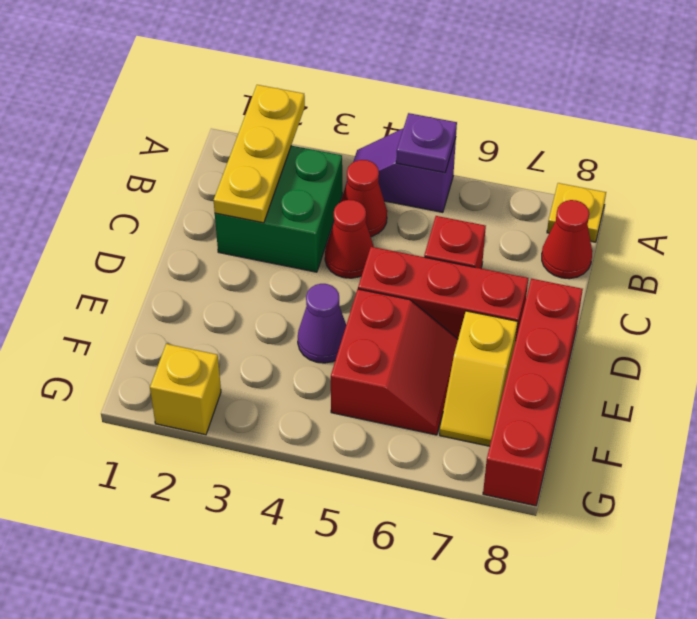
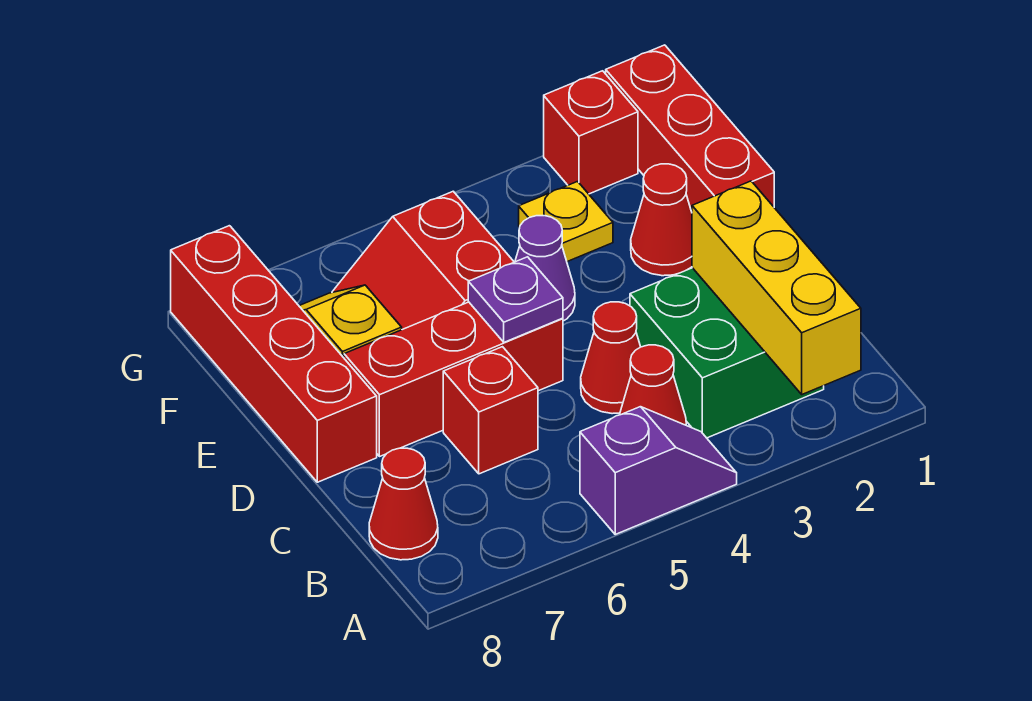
yellow 1x3 plate [214,85,305,223] -> yellow 1x3 brick [692,181,861,394]
purple 1x1 plate [396,113,457,173] -> purple 1x1 plate moved to [468,257,563,342]
yellow 1x1 plate [547,183,606,242] -> yellow 1x1 plate moved to [519,182,613,262]
none -> red 1x3 brick [606,45,774,212]
none -> red 1x1 cone [631,164,692,276]
yellow 1x1 brick [150,344,221,435] -> red 1x1 brick [544,71,638,194]

